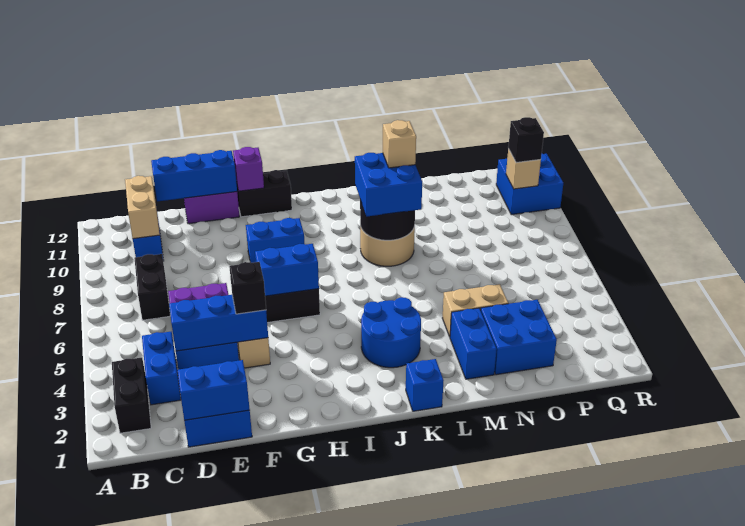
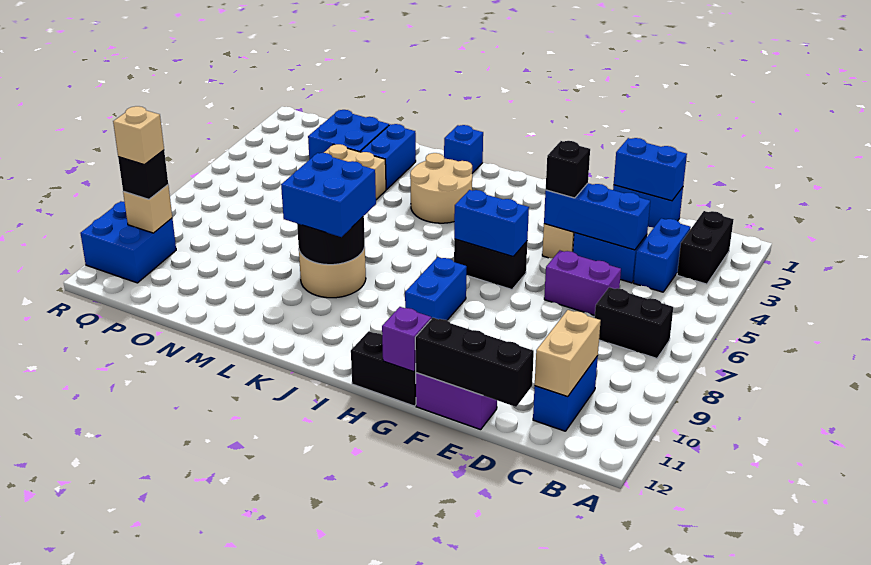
black 1x2 brick [134,254,170,320] -> black 1x2 brick turned to [595,287,673,358]
blue 1x3 brick [151,150,237,202] -> black 1x3 brick [415,318,534,407]
blue 1x2 brick [246,218,304,263] -> blue 1x2 brick turned to [405,257,467,320]
blue 2x2 round brick [361,297,421,368] -> tan 2x2 round brick [410,153,472,223]
tan 1x1 brick [383,120,416,168] -> tan 1x1 brick moved to [113,106,164,165]

